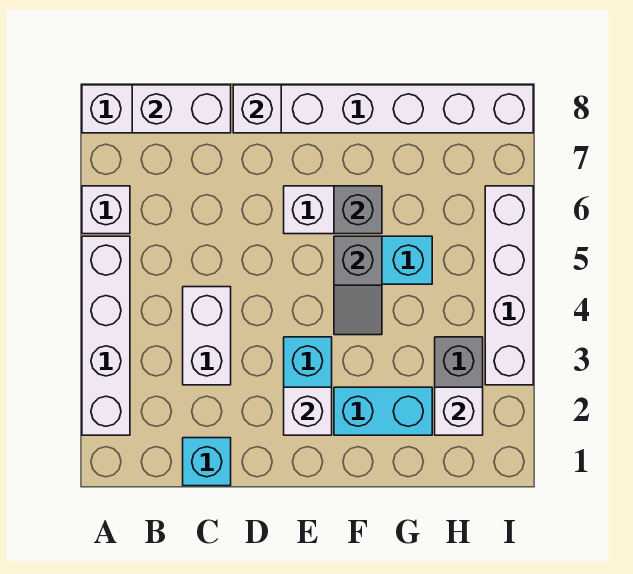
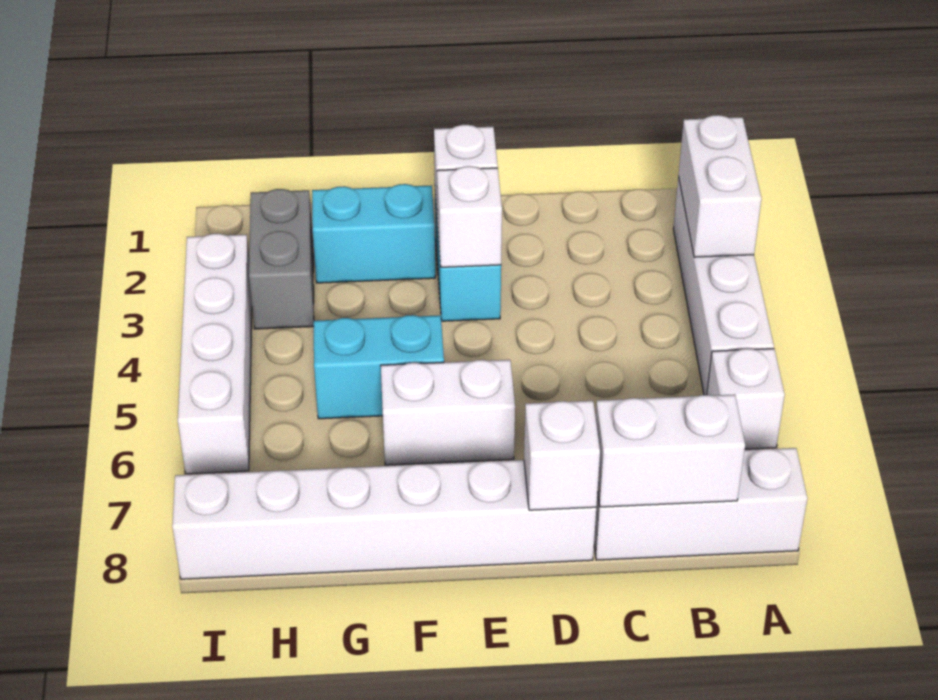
cyan 1x1 brick [183,438,231,486] -> none
white 1x2 brick [183,287,231,385] -> white 1x2 brick moved to [678,115,761,257]
grey 1x2 slope [334,236,382,335] -> none
grey 1x1 brick [334,186,382,234] -> none
white 1x1 brick [435,387,483,435] -> white 1x1 brick moved to [437,166,502,267]

